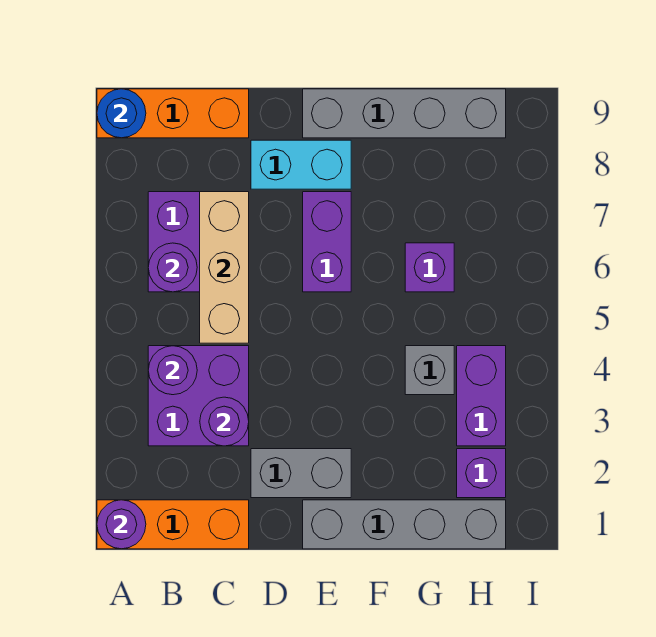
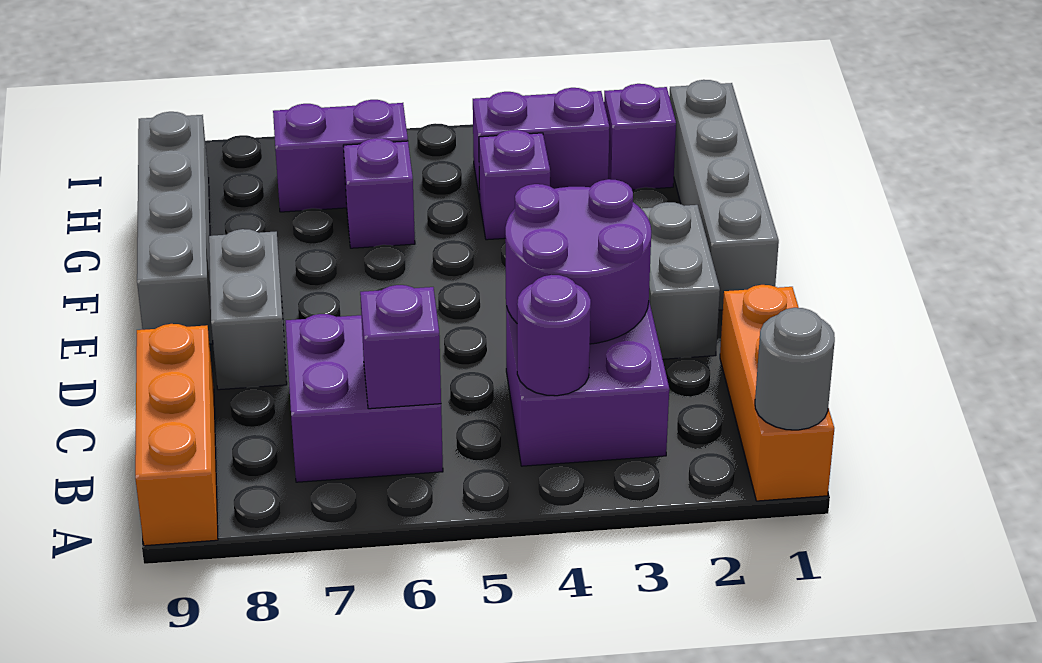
purple 1x1 round brick [97,500,146,549] -> grey 1x1 round brick [755,308,835,430]
blue 1x1 round brick [97,89,146,138] -> none
purple 1x1 round brick [148,243,197,292] -> purple 1x1 brick [360,285,441,409]
purple 1x1 round brick [200,397,249,446] -> purple 2x2 round brick [505,179,651,344]
tan 1x3 brick [200,192,249,343] -> none
cyan 1x2 brick [251,140,351,189] -> grey 1x2 brick [209,229,287,390]
purple 1x2 brick [303,192,351,292] -> purple 1x2 brick moved to [273,100,408,212]
grey 1x1 brick [405,346,454,395] -> purple 1x1 brick [479,130,550,240]

